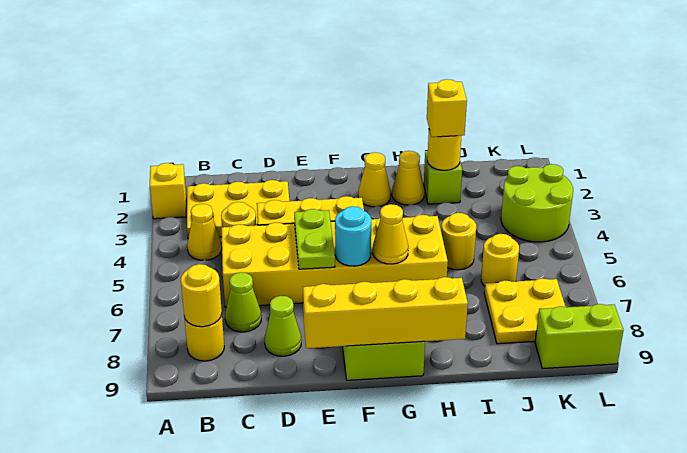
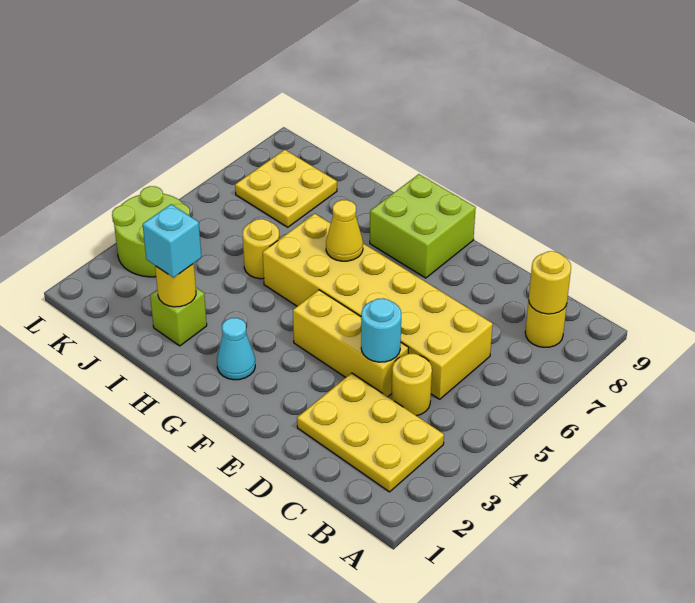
yellow 1x1 brick [150,163,186,219] -> none
yellow 1x1 cone [187,204,222,260] -> none
lime 1x1 cone [225,272,261,332] -> none
lime 1x1 cone [265,296,301,356] -> none
lime 1x2 plate [294,209,335,269] -> none
yellow 1x4 brick [303,277,468,348] -> none
cyan 1x1 round brick [335,206,371,266] -> cyan 1x1 round brick moved to [361,298,401,362]
yellow 1x1 cone [358,153,391,207] -> cyan 1x1 cone [217,318,255,380]
yellow 1x1 cone [392,151,424,205] -> none
yellow 1x1 brick [427,79,467,137] -> cyan 1x1 brick [143,204,201,278]
yellow 1x1 round brick [481,234,519,286] -> none
lime 1x2 brick [535,304,623,368] -> none

